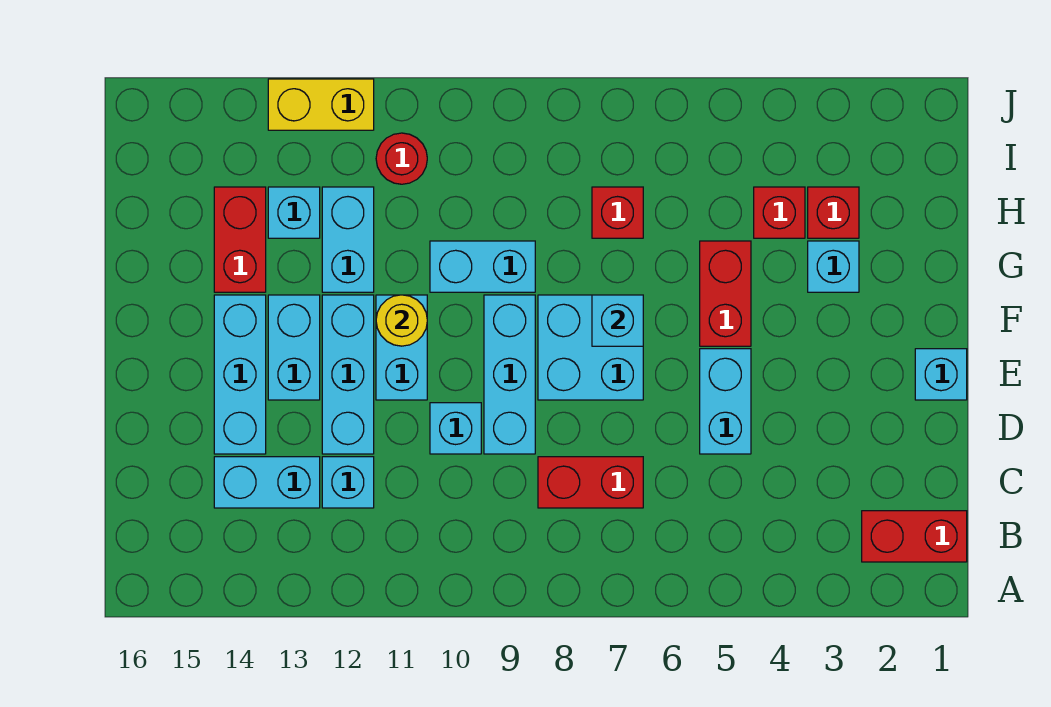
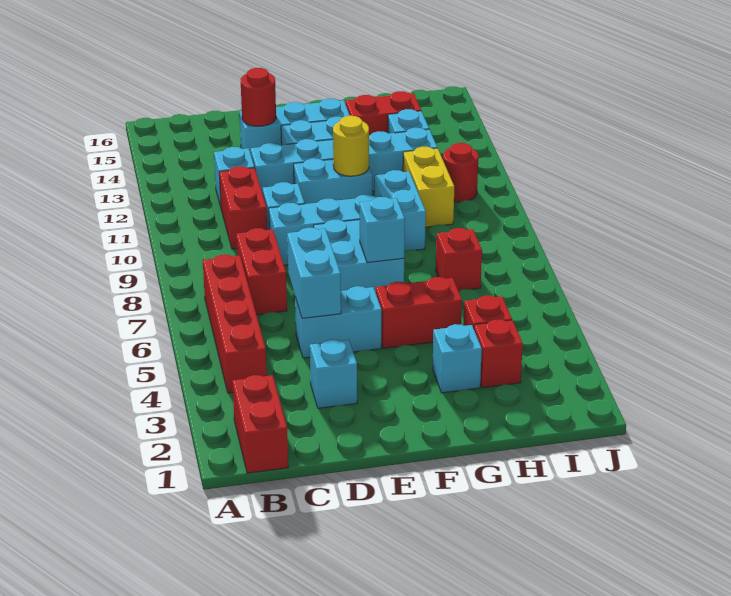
none -> red 1x4 brick [203,255,267,393]
none -> red 1x2 brick [219,166,267,249]
cyan 1x2 brick [214,457,320,508] -> cyan 1x2 brick moved to [287,228,341,318]
none -> red 1x1 round brick [241,68,276,126]
cyan 1x1 brick [915,349,967,400] -> cyan 1x1 brick moved to [310,339,357,408]
yellow 1x2 brick [268,79,374,130] -> yellow 1x2 brick moved to [403,147,454,227]

